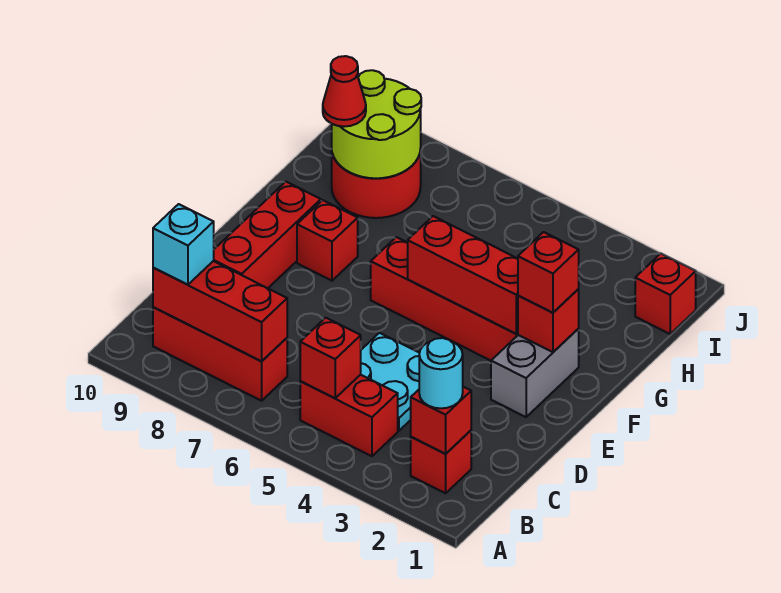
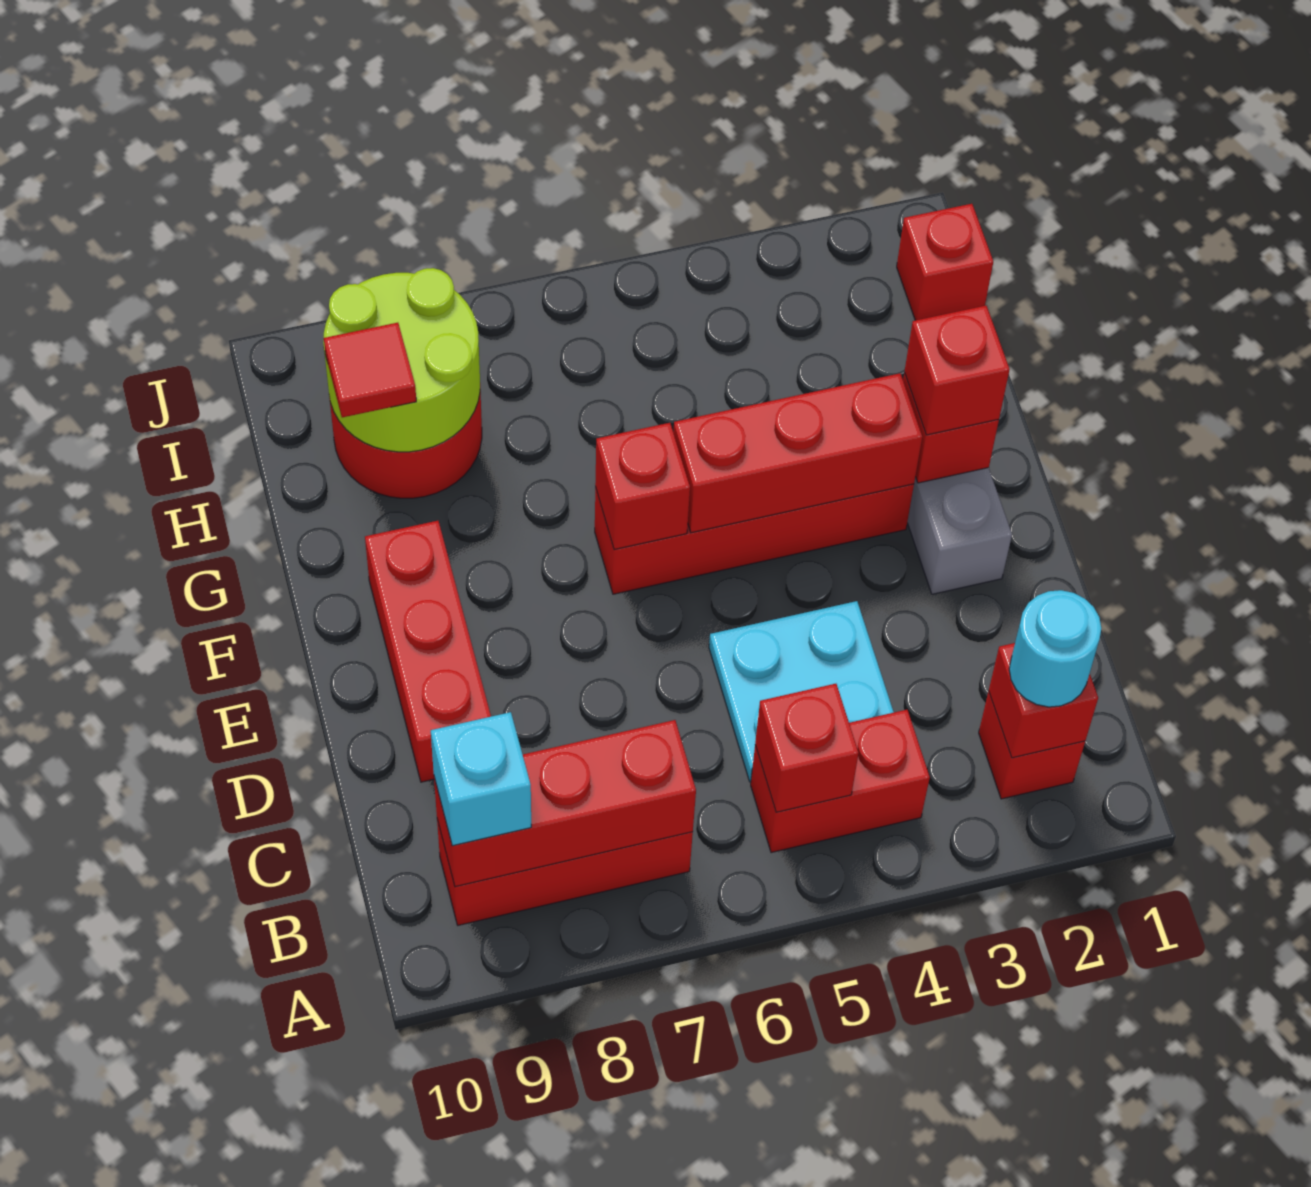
red 1x1 brick [297,200,358,281] -> red 1x1 brick moved to [595,423,690,550]
red 1x1 cone [323,56,366,127] -> red 1x1 tile [324,323,416,417]

